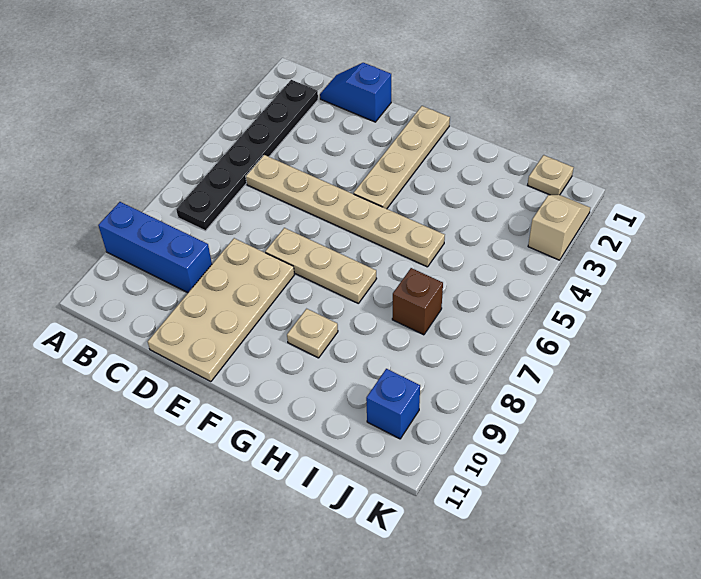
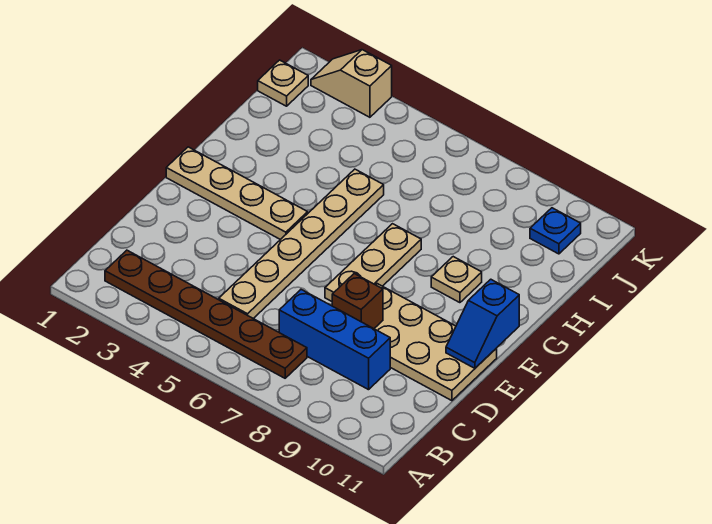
blue 1x3 brick [98,202,212,293] -> blue 1x3 brick turned to [279,290,390,390]
black 1x6 plate [176,80,318,231] -> brown 1x6 plate [105,250,307,378]
blue 1x2 slope [320,63,391,122] -> blue 1x2 slope moved to [446,279,519,368]
brown 1x1 brick [392,268,443,335] -> brown 1x1 brick moved to [332,274,383,329]
blue 1x1 brick [366,369,420,439] -> blue 1x1 plate [530,208,581,254]

